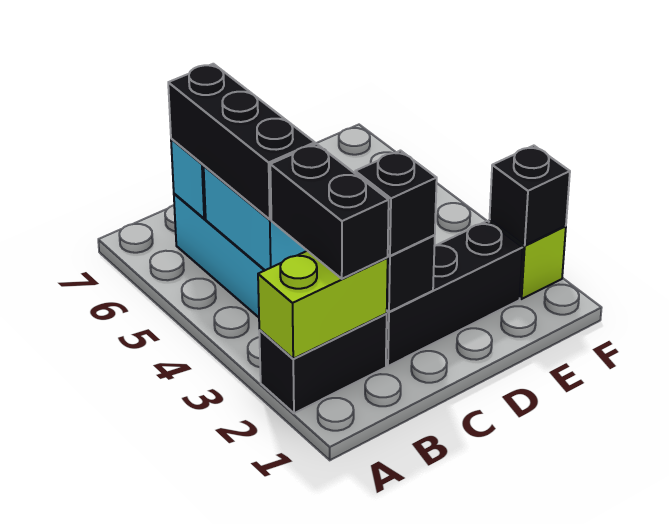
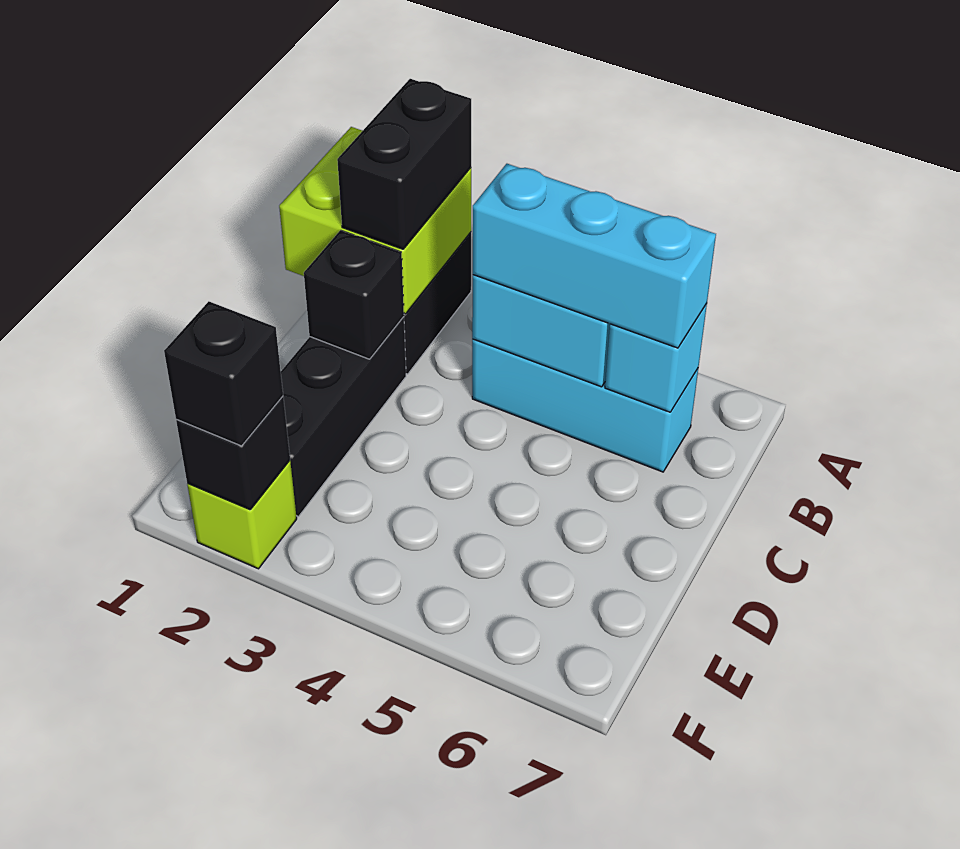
lime 1x2 brick [258,251,388,359] -> lime 2x2 brick [279,127,471,314]
black 1x2 brick [270,144,389,279] -> black 1x2 brick turned to [337,79,471,249]
black 1x3 brick [168,64,315,219] -> cyan 1x3 brick [473,164,716,348]
black 1x1 brick [355,151,437,256] -> black 1x1 brick moved to [164,301,283,446]

